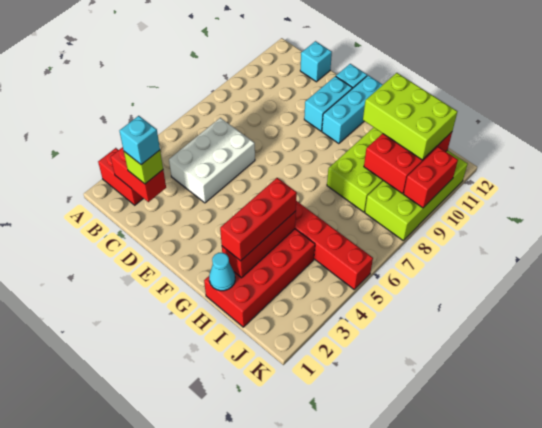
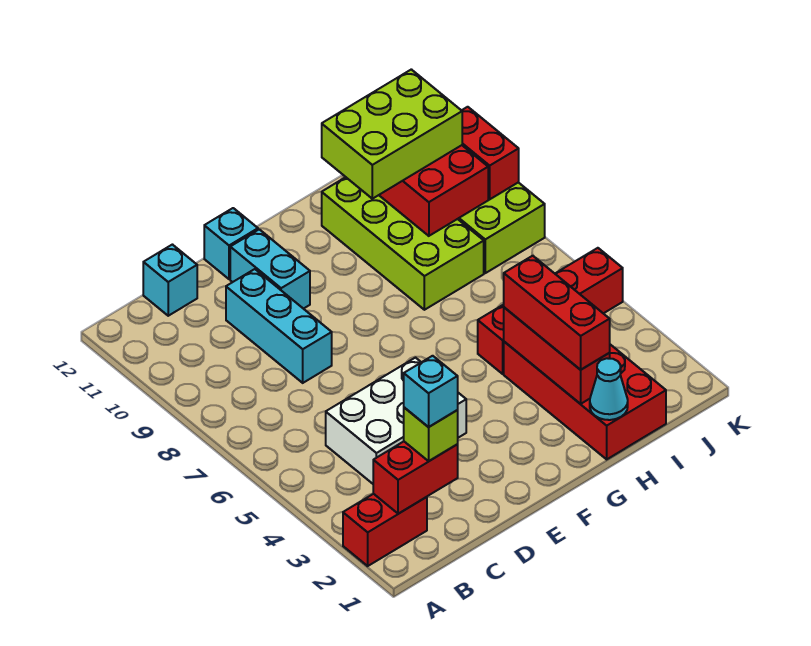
white 2x3 brick [169,118,255,203] -> white 2x3 brick turned to [326,358,466,484]
cyan 1x3 brick [322,75,383,144] -> cyan 1x3 brick moved to [226,269,332,383]

